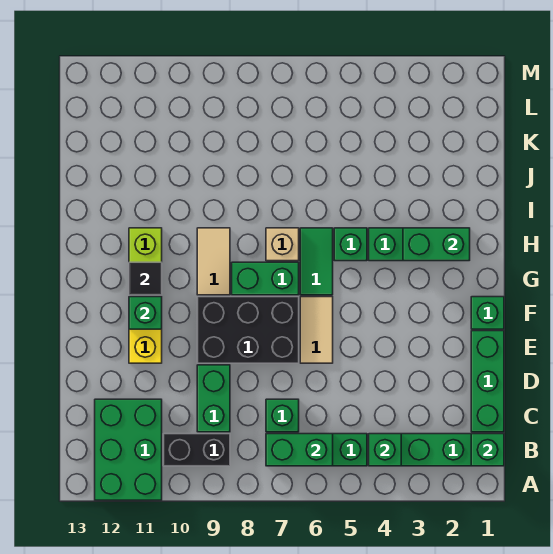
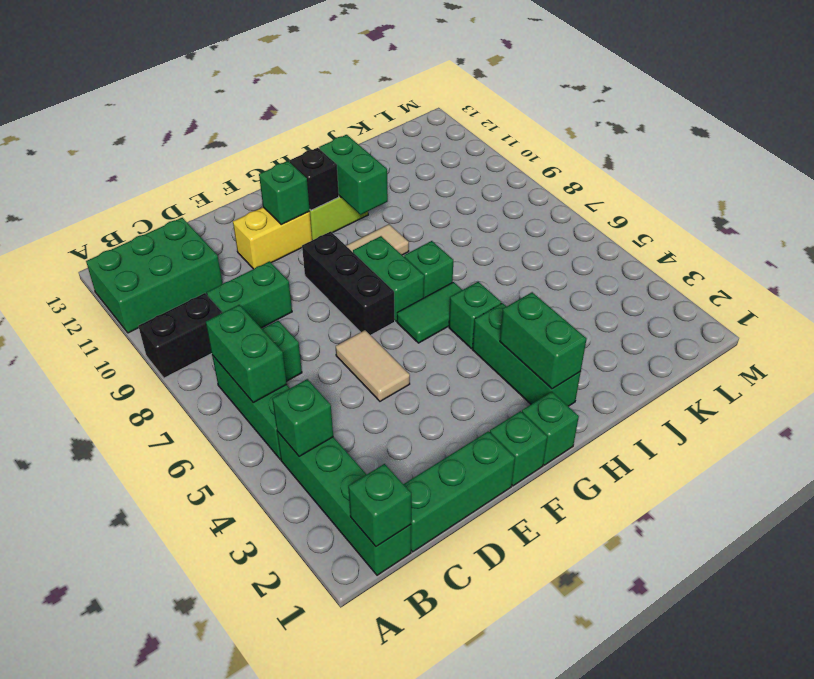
black 1x2 brick [163,434,230,466] -> black 1x2 brick turned to [138,293,222,378]
tan 1x2 tile [300,297,333,363] -> tan 1x2 tile turned to [336,330,410,401]
black 2x3 brick [197,297,299,363] -> black 1x3 brick [302,231,395,335]
none -> green 1x1 brick [522,392,579,465]
black 1x1 tile [129,262,162,295] -> black 1x1 brick [289,148,339,210]
tan 1x1 brick [266,228,299,261] -> green 1x1 brick [404,241,453,298]
none -> green 1x2 brick [319,135,388,215]

